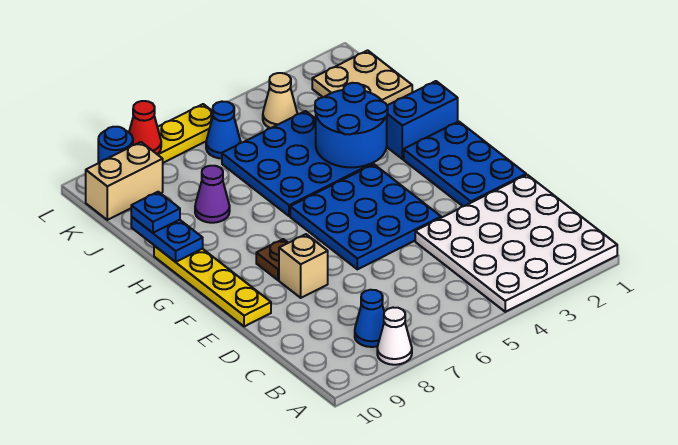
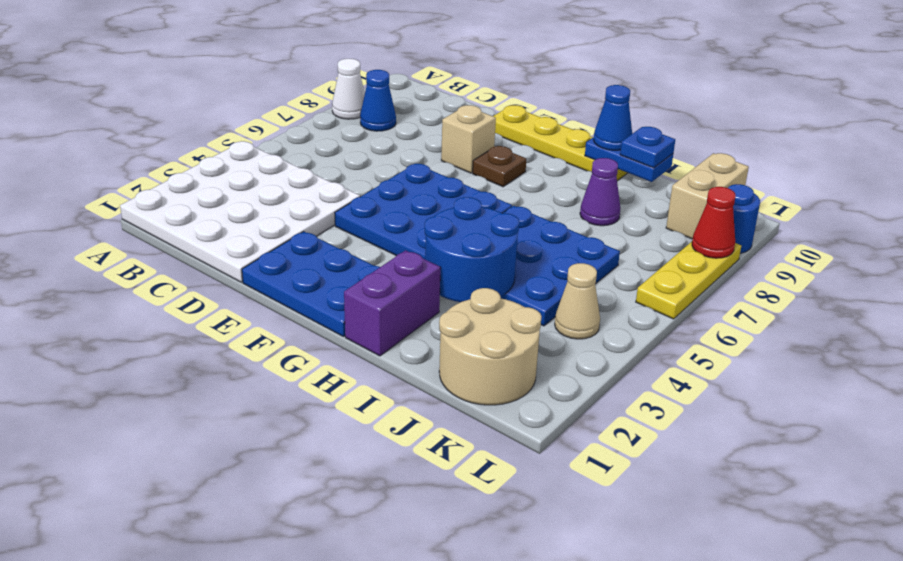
blue 1x2 brick [387,81,458,159] -> purple 1x2 brick [344,250,441,356]
tan 2x2 plate [312,50,412,105] -> tan 2x2 round brick [439,288,542,405]
blue 1x1 cone [206,102,241,159] -> blue 1x1 cone moved to [594,85,632,150]

